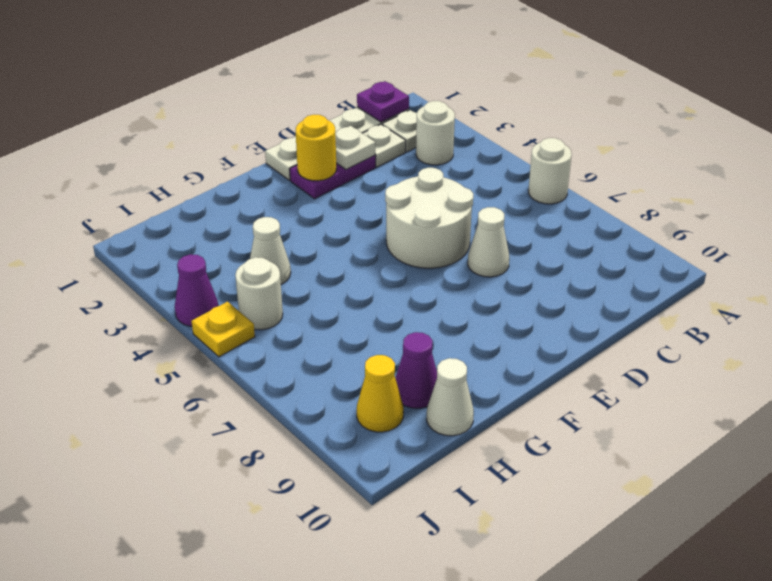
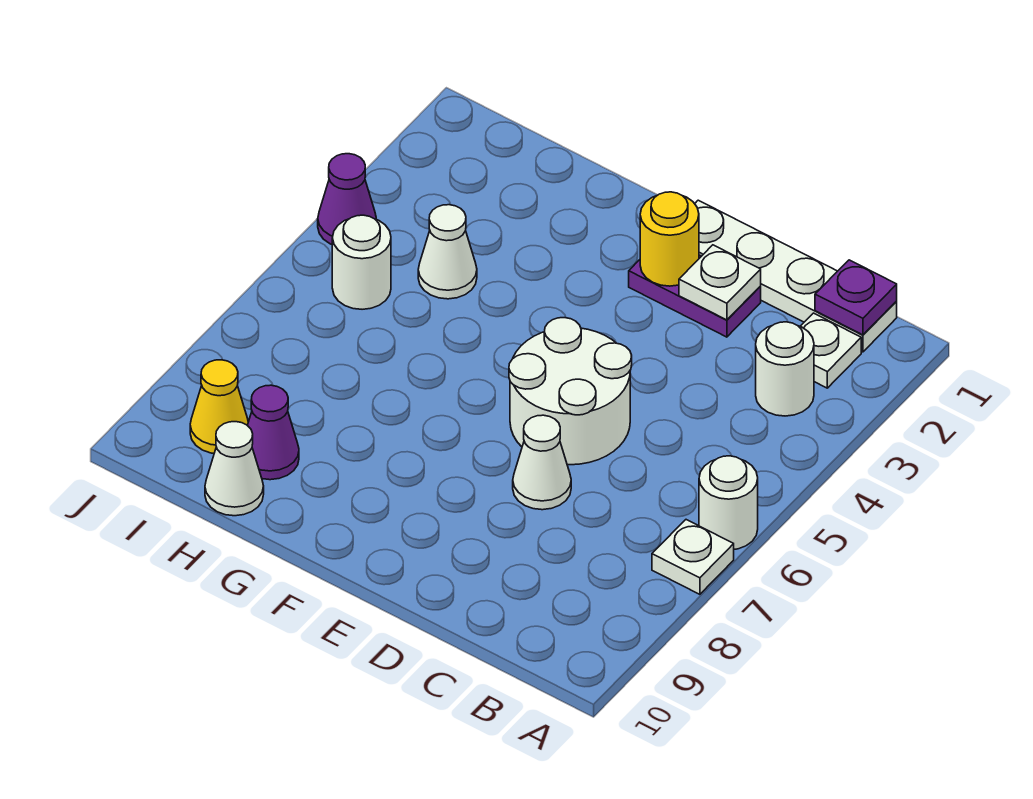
white 1x1 plate [363,124,406,167] -> white 1x1 plate moved to [652,520,734,594]
yellow 1x1 plate [192,302,255,357] -> none

